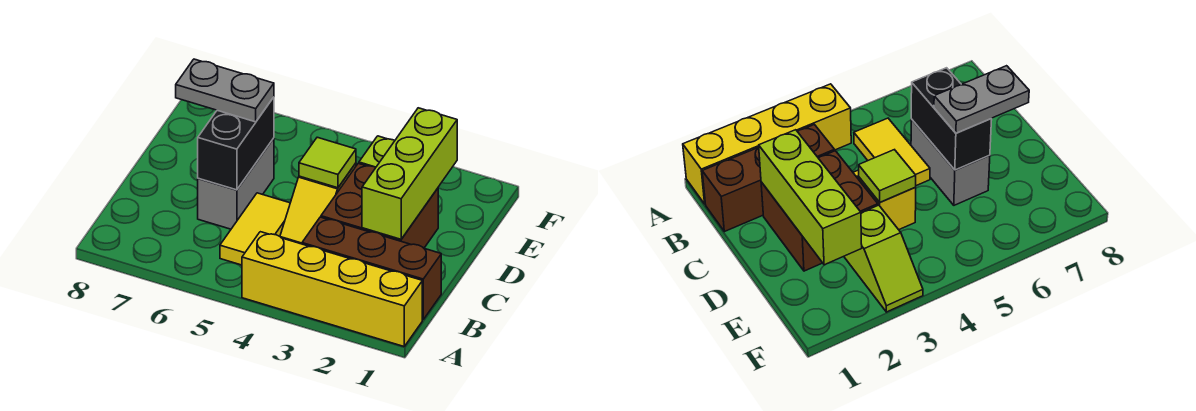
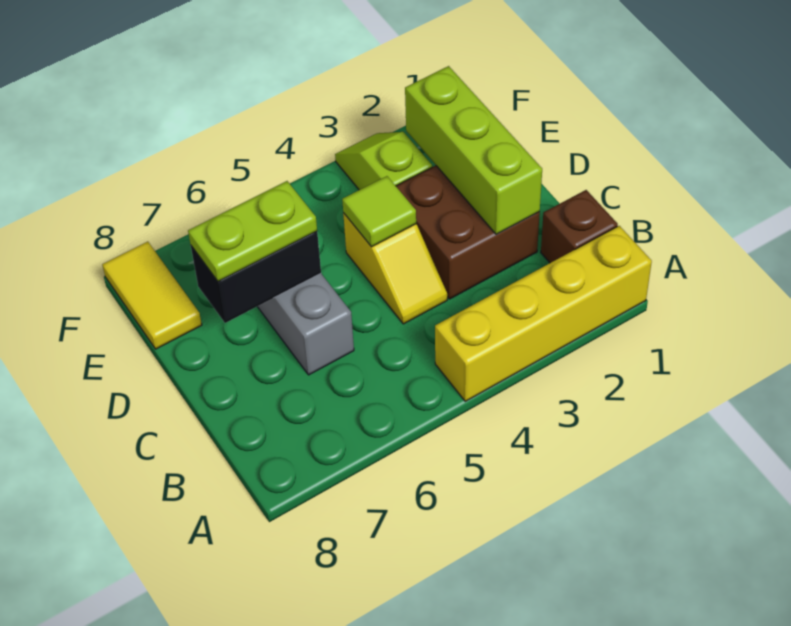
brown 1x3 brick [302,217,441,320] -> brown 1x1 brick [541,190,618,263]
yellow 1x2 tile [220,193,290,265] -> yellow 1x2 tile moved to [102,242,202,349]
black 1x2 brick [198,97,274,190] -> black 1x2 brick turned to [191,231,321,323]
grey 1x2 plate [176,59,274,122] -> lime 1x2 plate [188,181,317,282]

